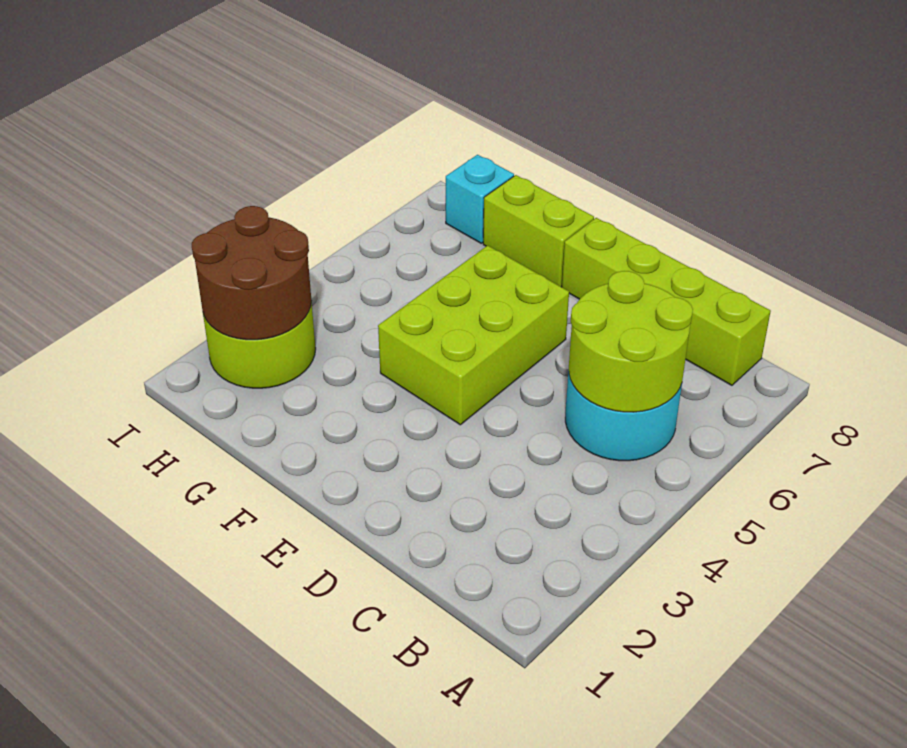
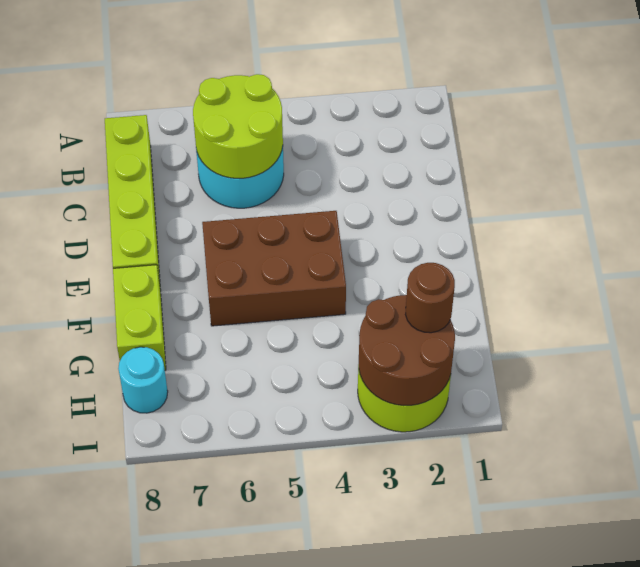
lime 2x3 brick [378,245,569,425] -> brown 2x3 brick [202,211,346,326]
none -> brown 1x1 round brick [406,263,455,333]
cyan 1x1 brick [446,155,514,243] -> cyan 1x1 round brick [118,347,168,413]

